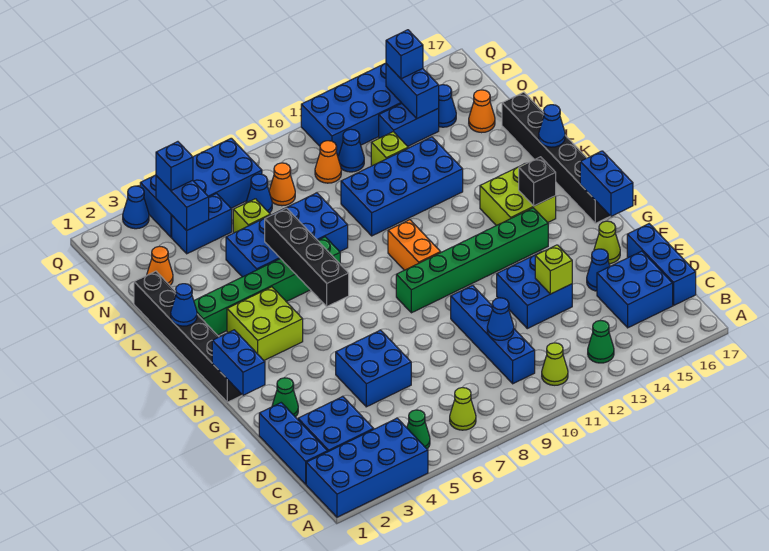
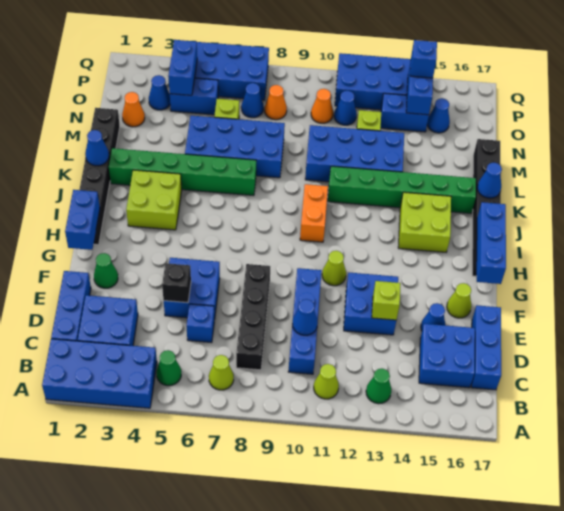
none -> lime 1x1 cone [322,251,346,286]
blue 1x2 brick [580,151,633,216] -> blue 1x3 brick [477,202,506,284]
green 1x6 brick [396,208,548,313] -> green 1x6 brick moved to [328,166,476,213]
black 1x4 brick [265,208,349,306] -> black 1x4 brick moved to [236,264,270,370]
black 1x1 brick [519,157,556,206] -> black 1x1 brick moved to [162,263,191,303]
orange 1x1 cone [469,90,495,133] -> none
blue 1x1 brick [156,142,193,191] -> blue 1x1 brick moved to [187,304,214,343]
blue 1x1 cone [123,186,149,229] -> blue 1x1 cone moved to [149,75,170,110]

